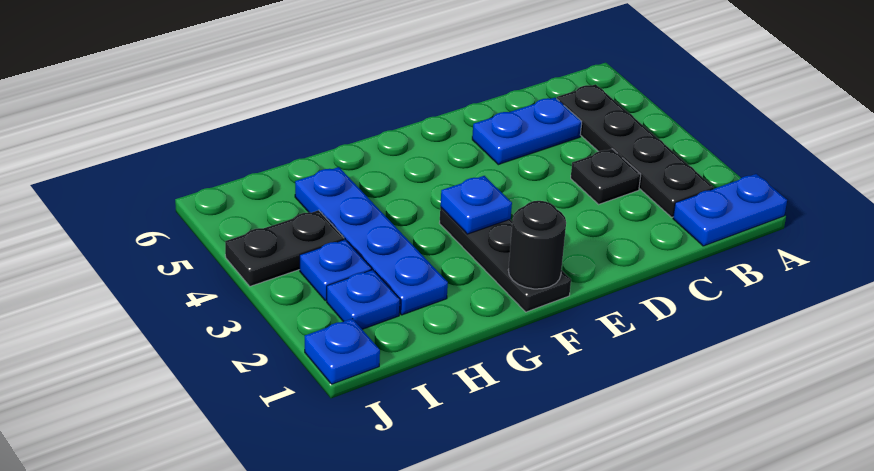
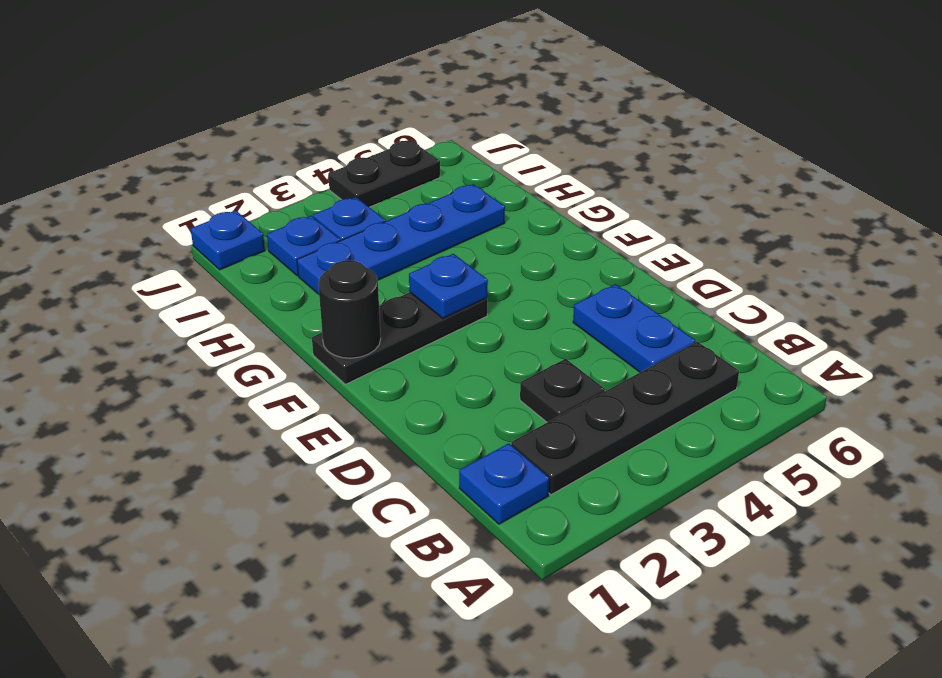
blue 1x2 plate [673,174,787,246] -> blue 1x1 plate [459,443,549,524]
black 1x2 plate [225,210,344,286] -> black 1x2 plate turned to [328,140,440,207]

